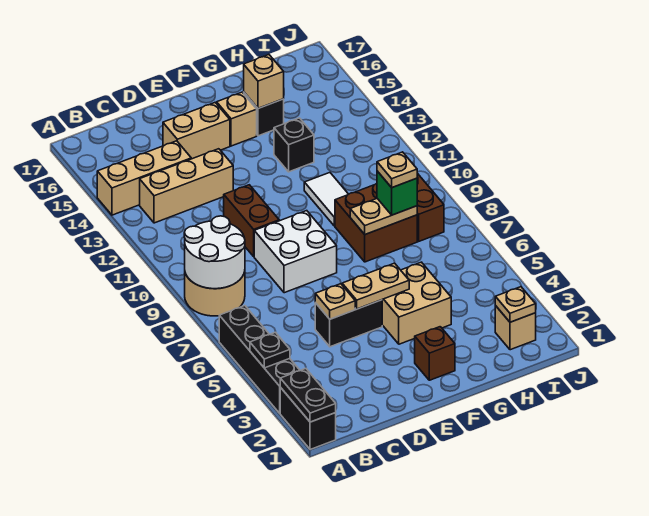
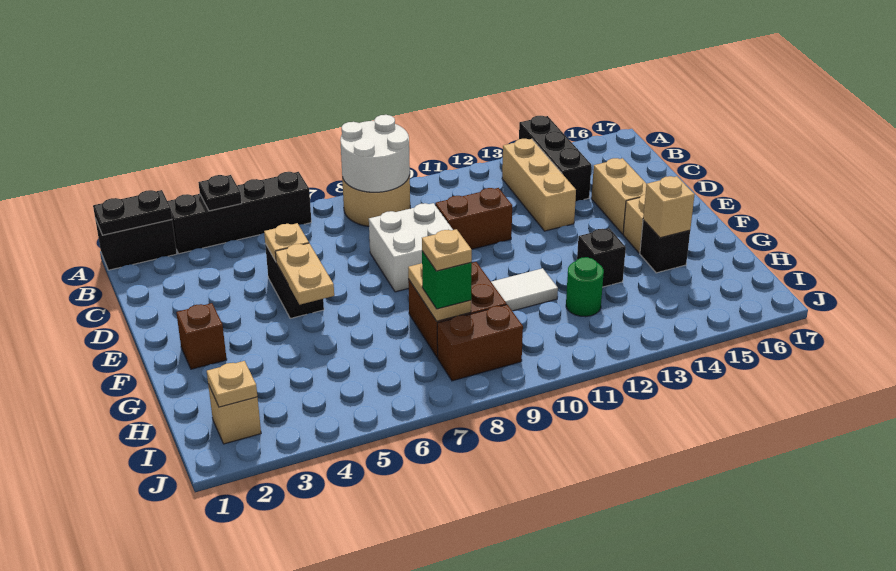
tan 1x3 brick [97,141,191,215] -> black 1x3 brick [519,116,592,202]
tan 2x2 brick [382,262,451,344] -> none
none -> green 1x1 round brick [566,257,604,317]

